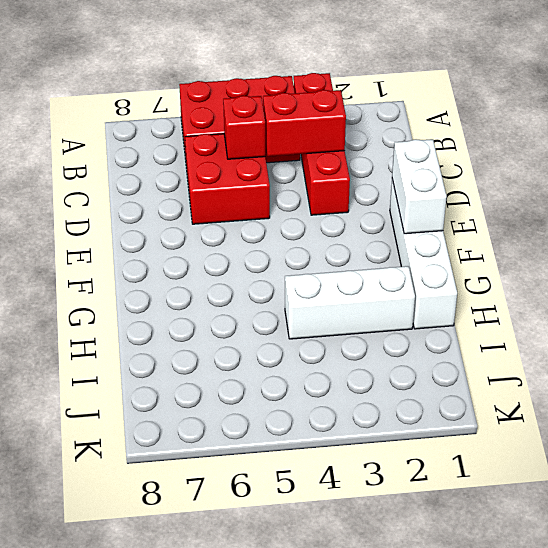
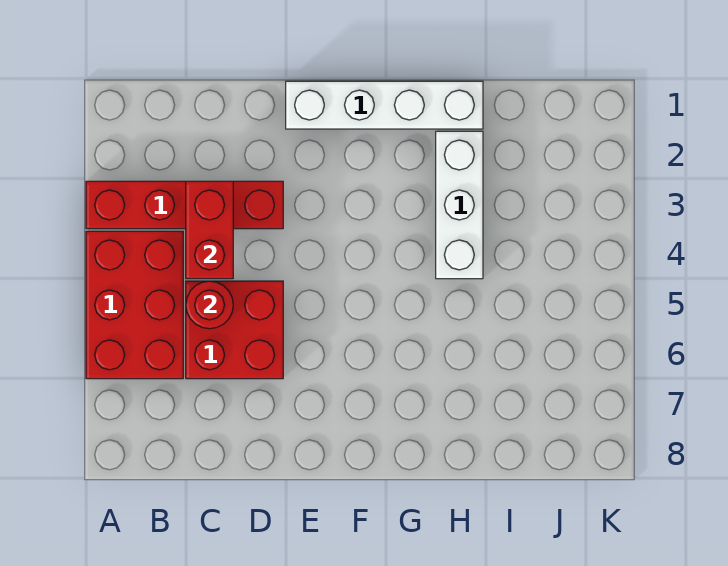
red 1x1 brick [223,96,265,159] -> red 1x1 round brick [186,281,233,329]
white 1x2 brick [392,139,447,234] -> none

